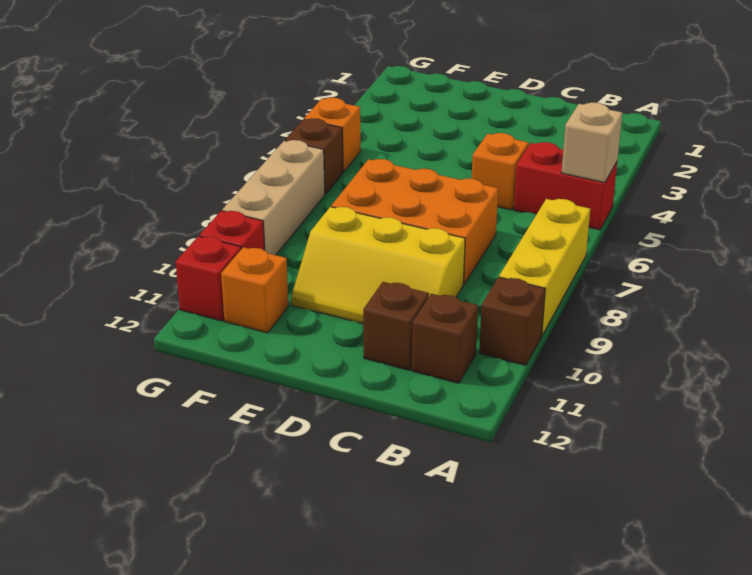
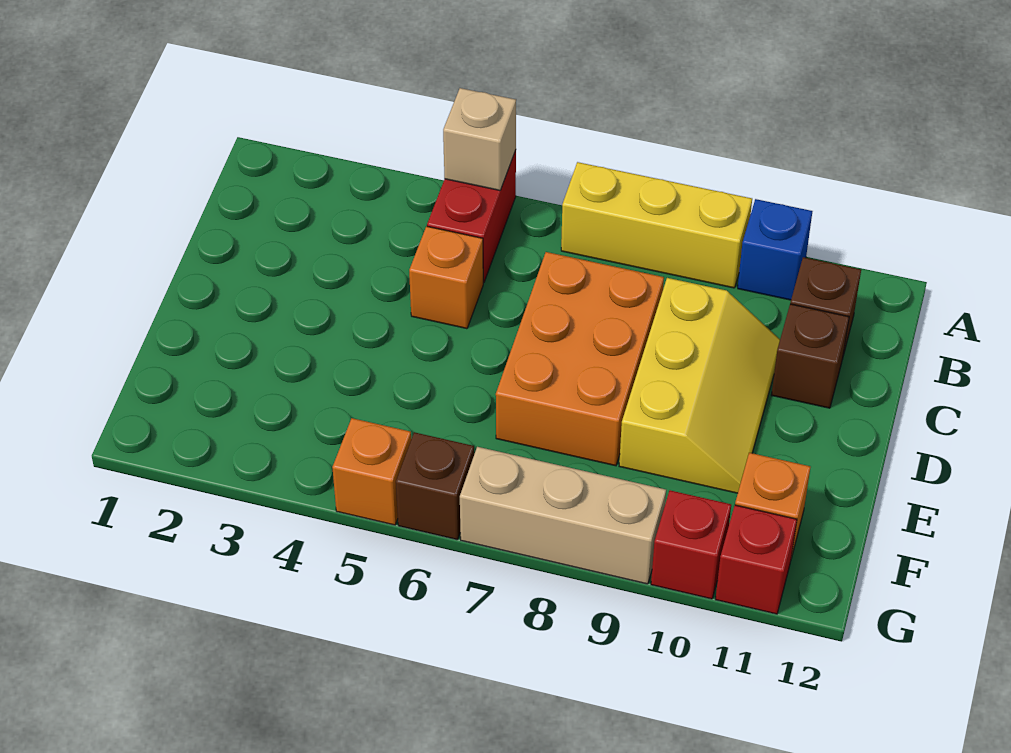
brown 1x1 brick [479,277,545,365] -> blue 1x1 brick [738,199,812,300]

